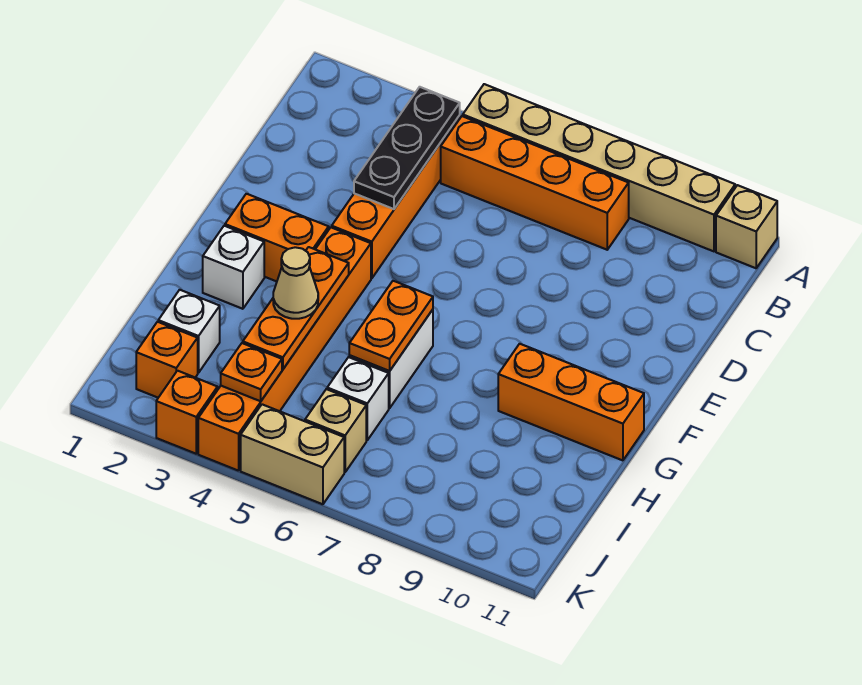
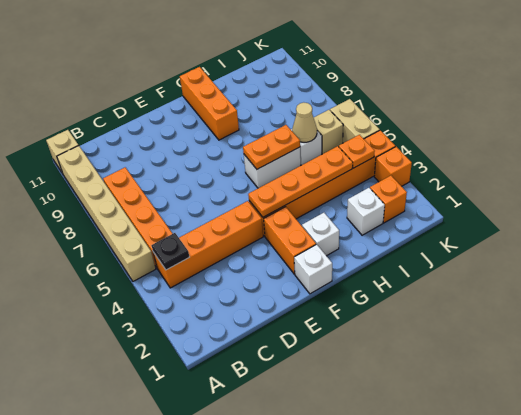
black 1x3 plate [354,87,460,209] -> black 1x1 plate [152,233,189,270]
none -> white 1x1 brick [294,244,332,294]
orange 1x3 plate [243,247,349,369] -> orange 1x4 plate [248,146,353,217]
tan 1x1 cone [273,247,318,319] -> tan 1x1 cone moved to [292,102,317,142]

